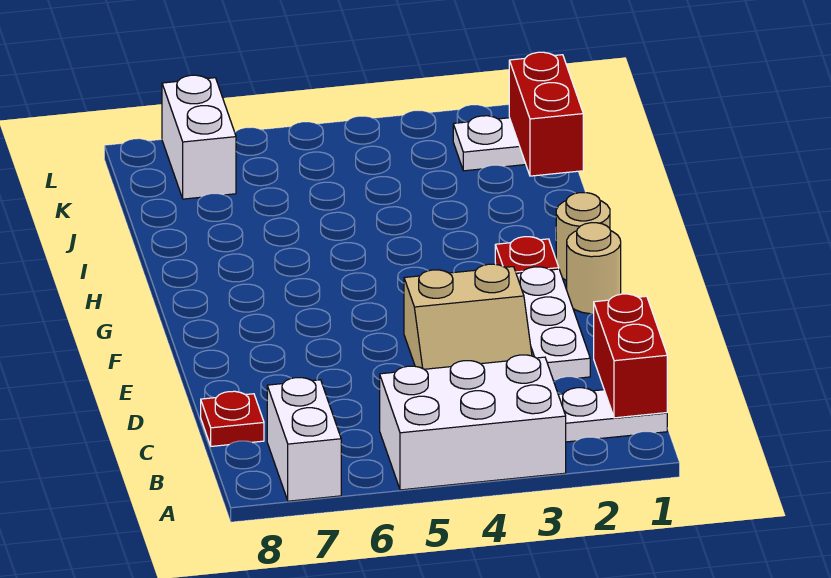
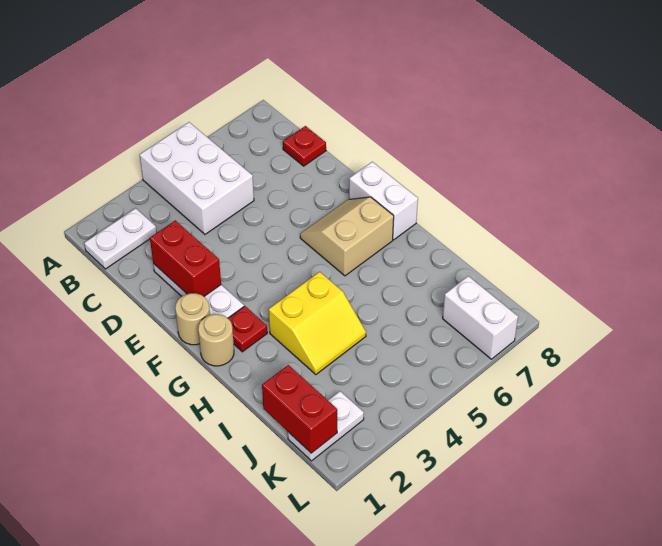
white 2x3 brick [380,355,566,490] -> white 2x3 brick turned to [140,122,254,234]
white 1x2 brick [267,378,341,501] -> white 1x2 brick moved to [349,162,418,240]
red 1x2 brick [594,294,667,418] -> red 1x2 brick moved to [150,221,221,296]
tan 2x2 slope [404,264,532,369] -> tan 2x2 slope moved to [300,197,394,276]
none -> yellow 2x2 slope [269,272,366,375]

